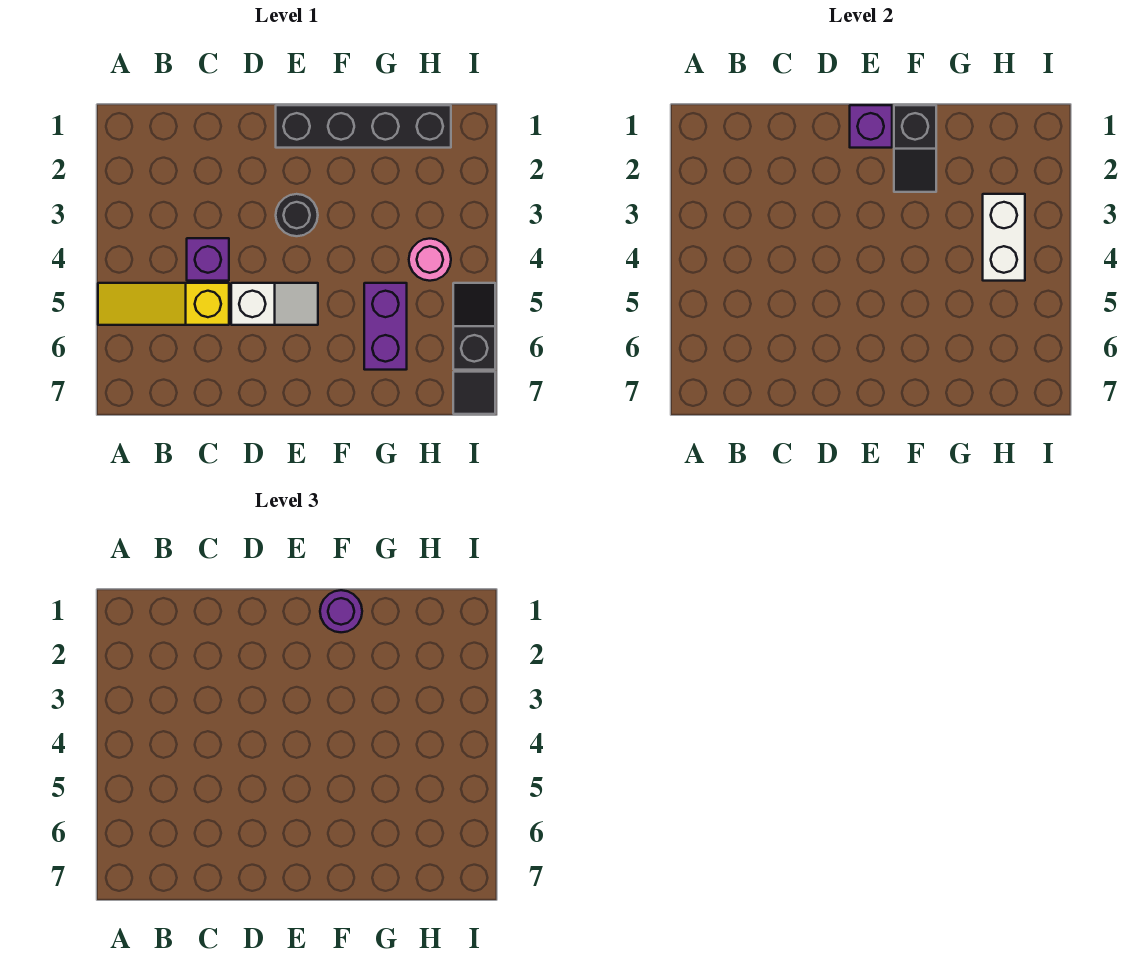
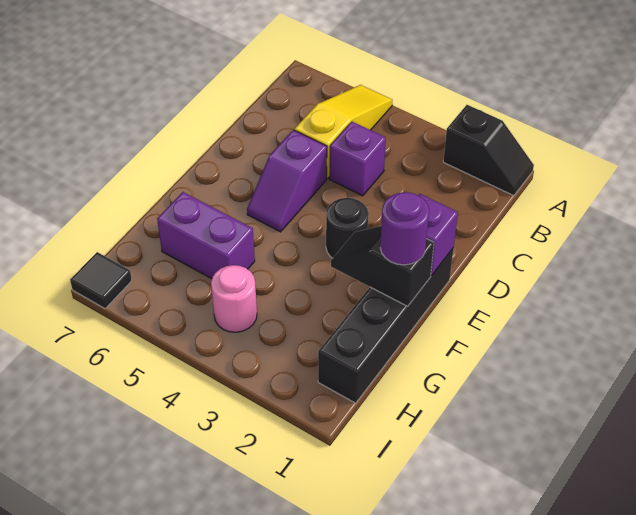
white 1x2 slope [231,283,318,325] -> purple 1x2 slope [247,130,327,232]
white 1x2 brick [983,194,1025,281] -> none
black 1x2 slope [453,283,495,370] -> black 1x2 slope moved to [443,105,534,196]

